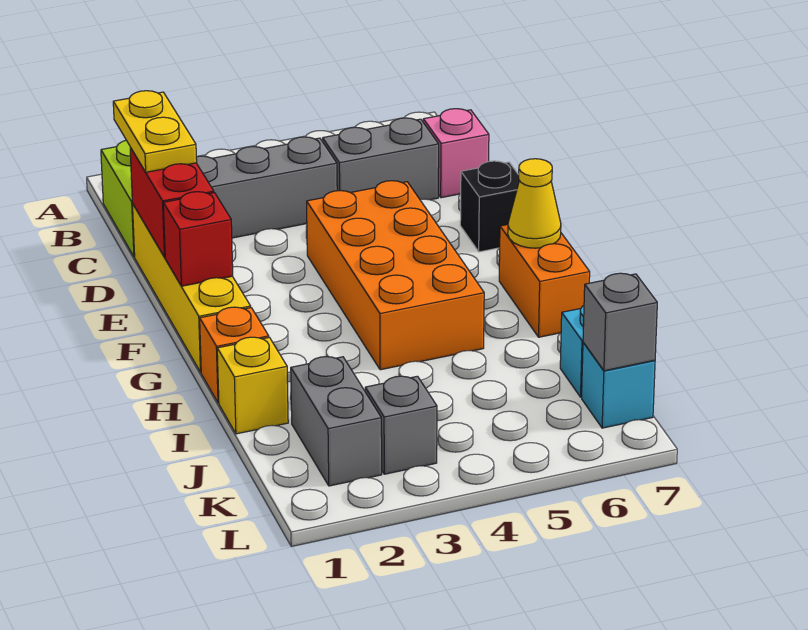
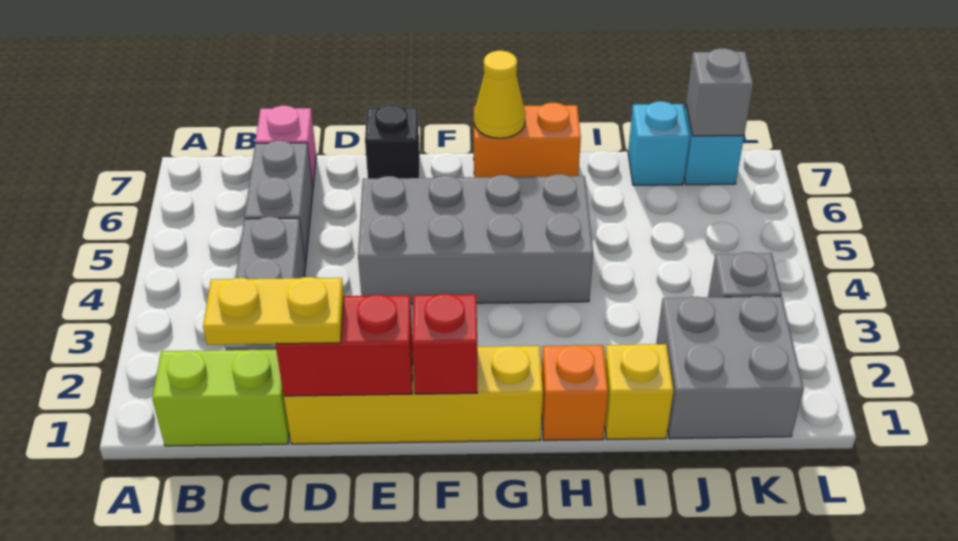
orange 2x4 brick [307,181,484,370] -> grey 2x4 brick [358,174,593,304]
grey 1x2 brick [291,357,382,486] -> grey 2x2 brick [656,296,804,439]

